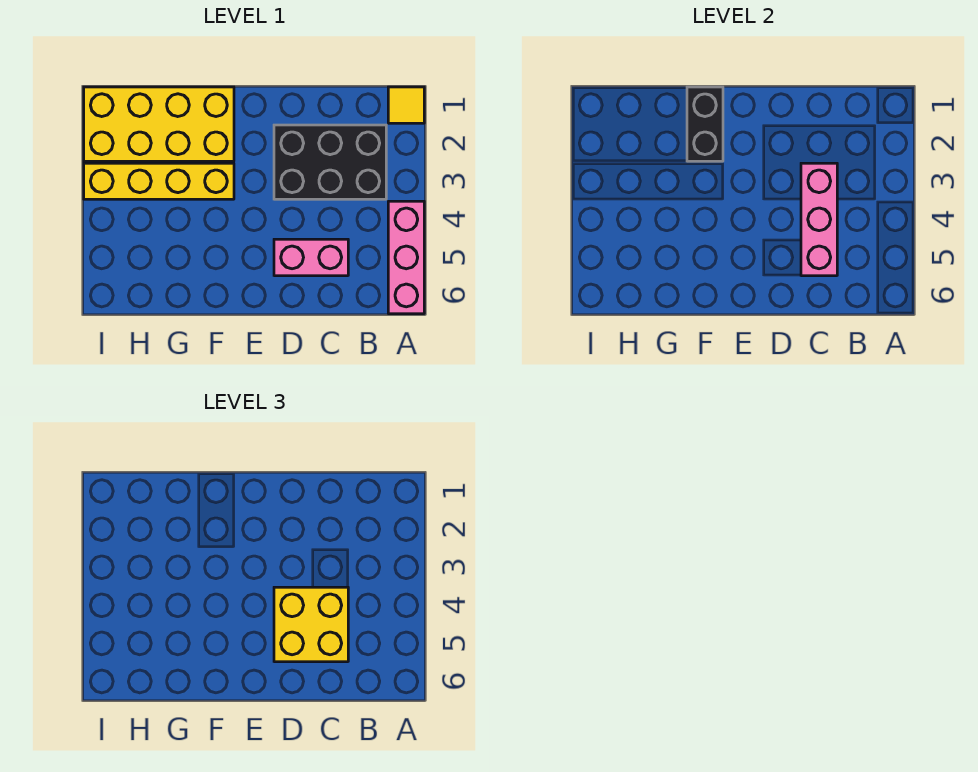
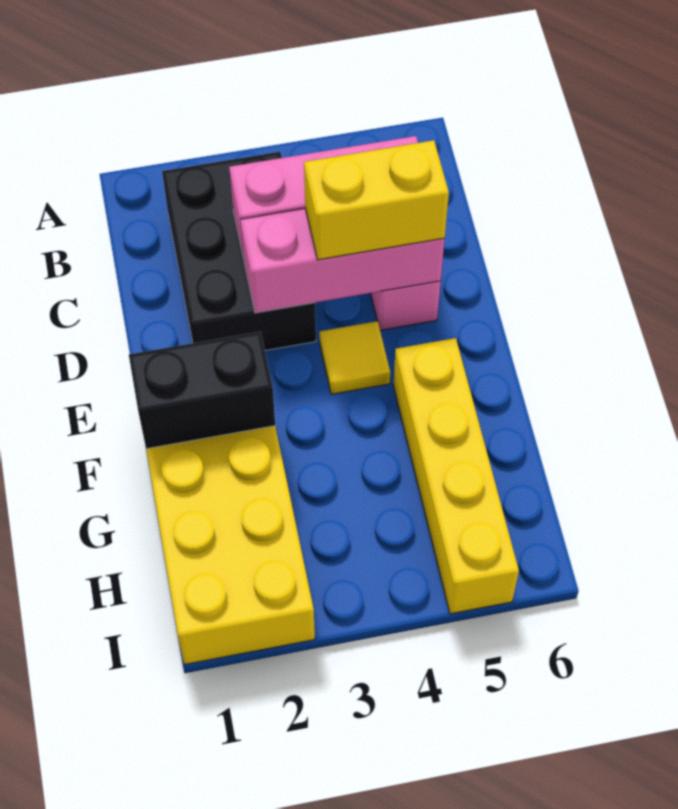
yellow 1x1 tile [388,87,424,123] -> yellow 1x1 tile moved to [319,321,390,394]
pink 1x3 brick [388,201,424,314] -> pink 1x3 brick moved to [241,209,445,313]
yellow 2x2 brick [274,587,348,662] -> yellow 1x2 brick [304,140,449,260]
yellow 1x4 brick [84,163,234,199] -> yellow 1x4 brick moved to [393,338,519,614]

